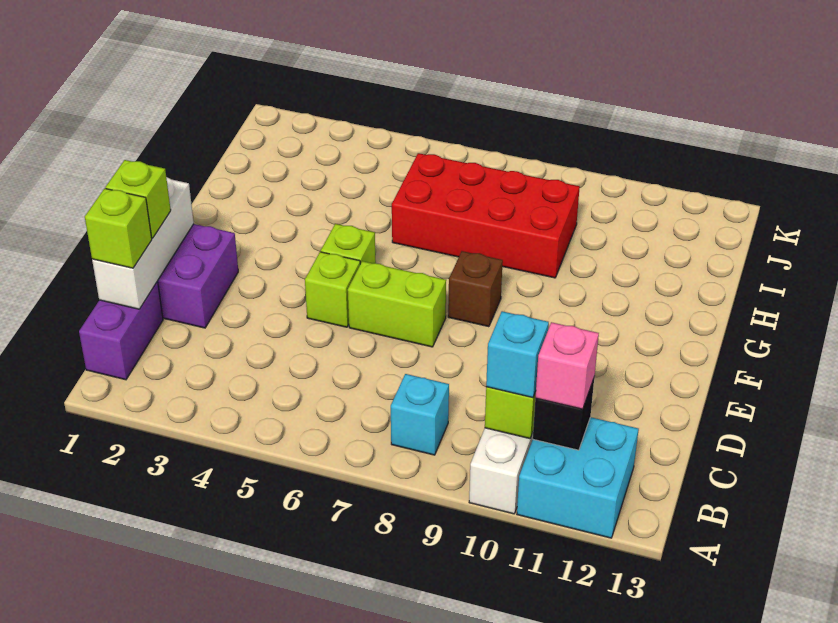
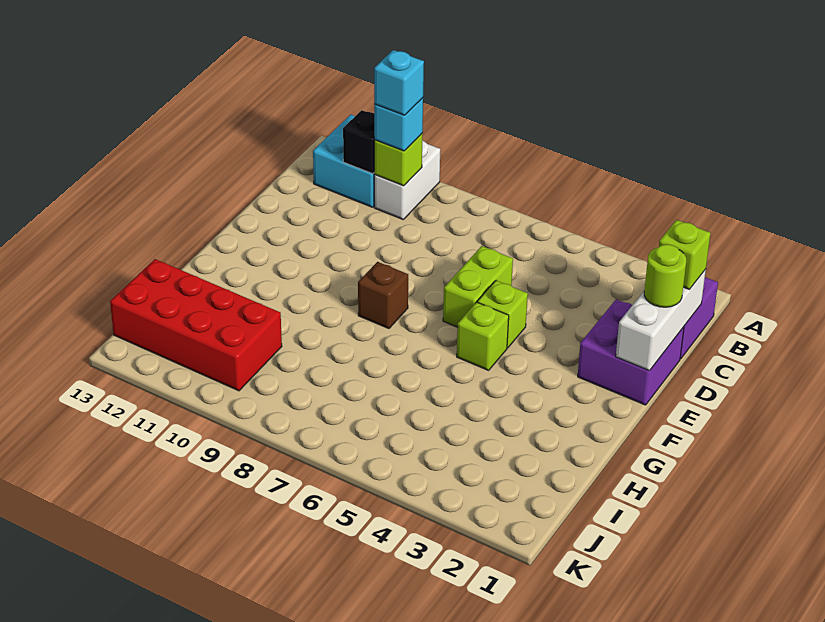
cyan 1x1 brick [391,374,449,455] -> cyan 1x1 brick moved to [374,50,424,115]
pink 1x1 brick [535,322,599,409] -> none
lime 1x1 brick [105,160,171,238] -> lime 1x1 round brick [644,244,686,307]
lime 1x2 brick [348,261,446,347] -> lime 1x2 brick turned to [443,246,513,327]
red 2x4 brick [392,153,580,278] -> red 2x4 brick moved to [110,259,282,391]

